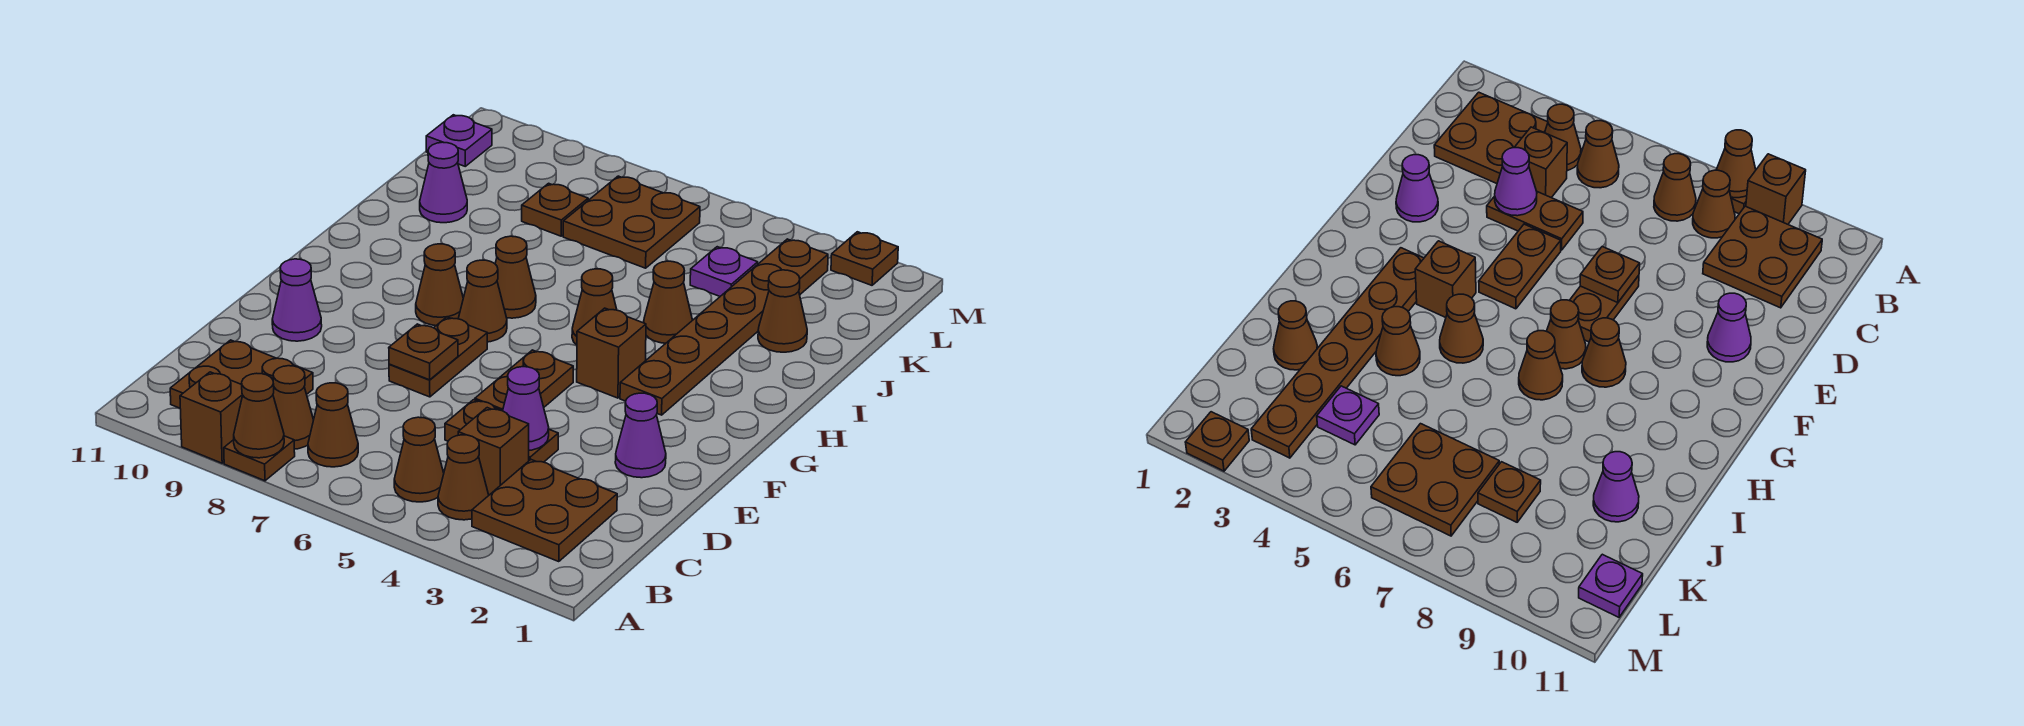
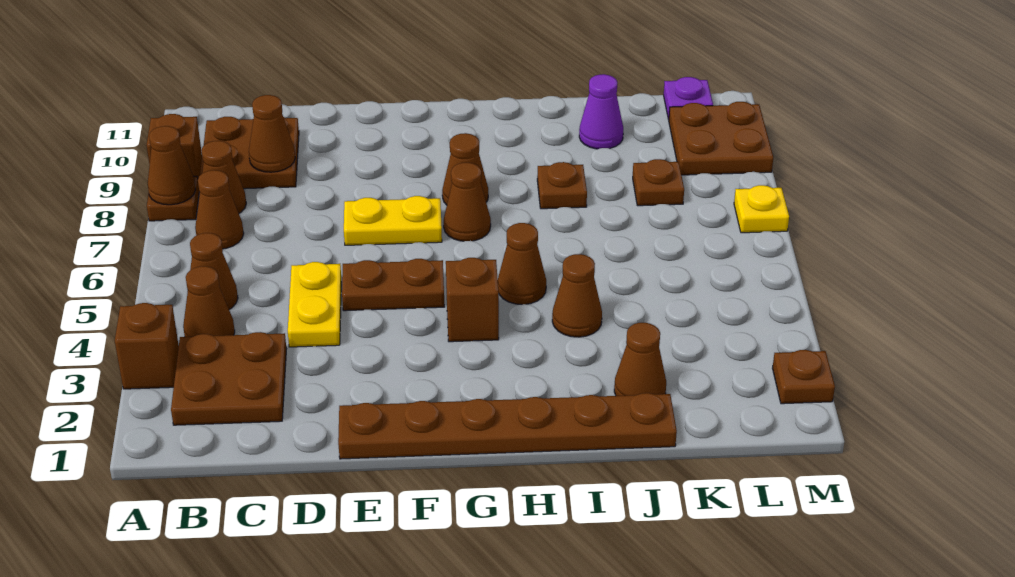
brown 1x1 brick [458,408,529,495] -> brown 1x1 brick moved to [115,303,179,389]
brown 1x2 plate [445,400,558,462] -> yellow 1x2 plate [288,262,341,347]
purple 1x1 cone [503,367,549,450] -> none
purple 1x1 cone [615,393,666,478] -> none
brown 1x2 plate [389,317,487,397] -> yellow 1x2 plate [344,196,442,245]
brown 1x1 plate [389,324,458,380] -> brown 1x1 plate moved to [537,162,587,209]
purple 1x1 cone [272,259,322,341] -> none
brown 1x6 plate [620,239,828,415] -> brown 1x6 plate moved to [338,393,677,459]
brown 1x1 cone [495,236,536,318] -> brown 1x1 cone moved to [249,95,295,172]
purple 1x1 plate [690,247,758,296] -> none
brown 2x2 plate [563,176,700,268] -> brown 2x2 plate moved to [669,102,773,175]
none -> yellow 1x1 plate [734,185,789,233]

